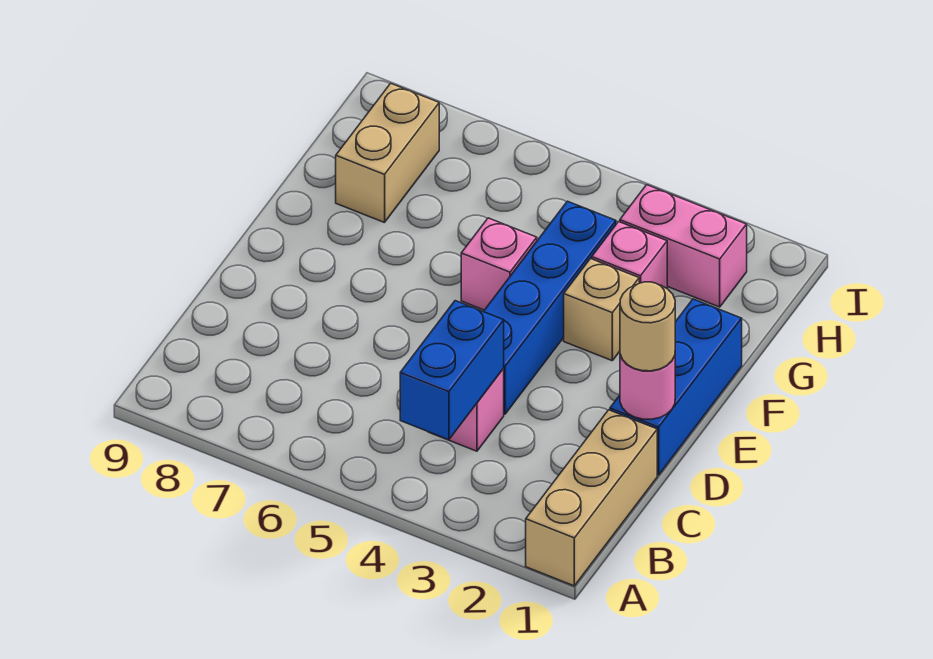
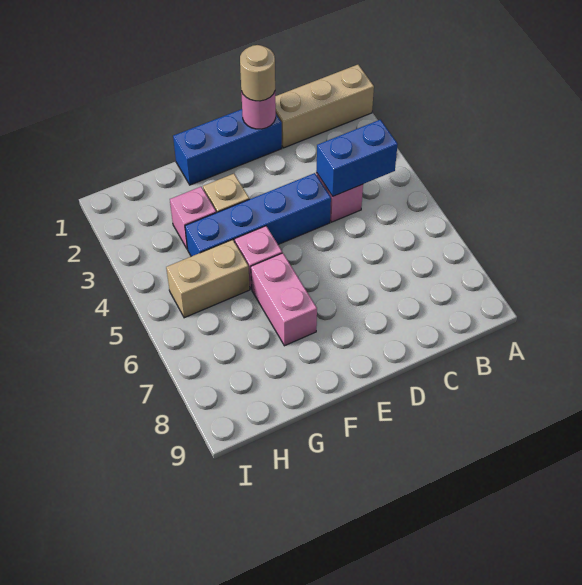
tan 1x2 brick [336,83,439,223] -> tan 1x2 brick moved to [166,240,250,318]
pink 1x2 brick [620,185,747,307] -> pink 1x2 brick moved to [251,253,317,346]

